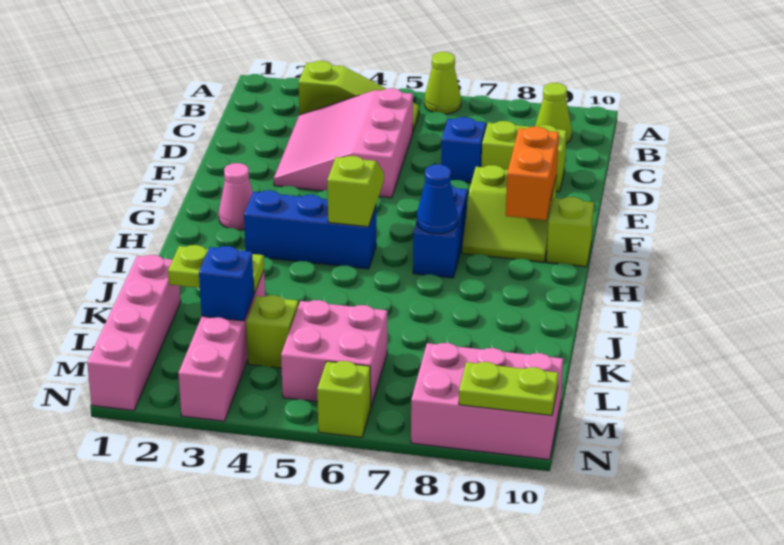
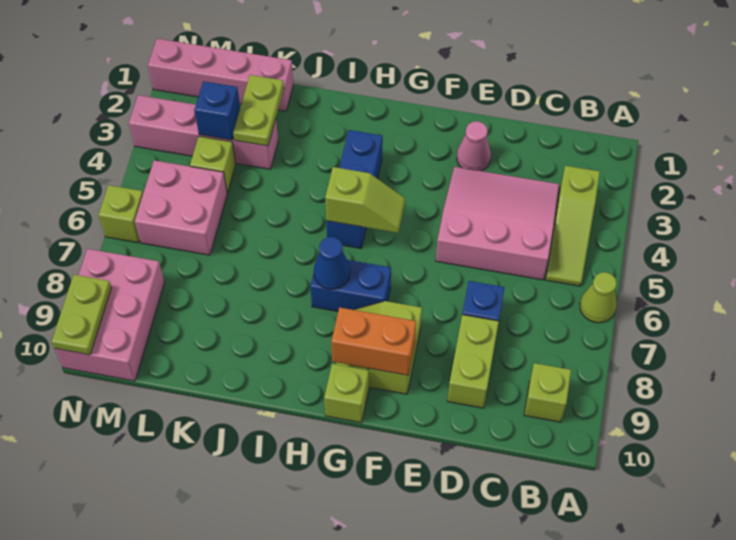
lime 1x1 cone [535,83,572,144] -> lime 1x1 brick [524,363,571,422]
pink 1x1 cone [219,163,253,230] -> pink 1x1 cone moved to [457,121,491,171]

